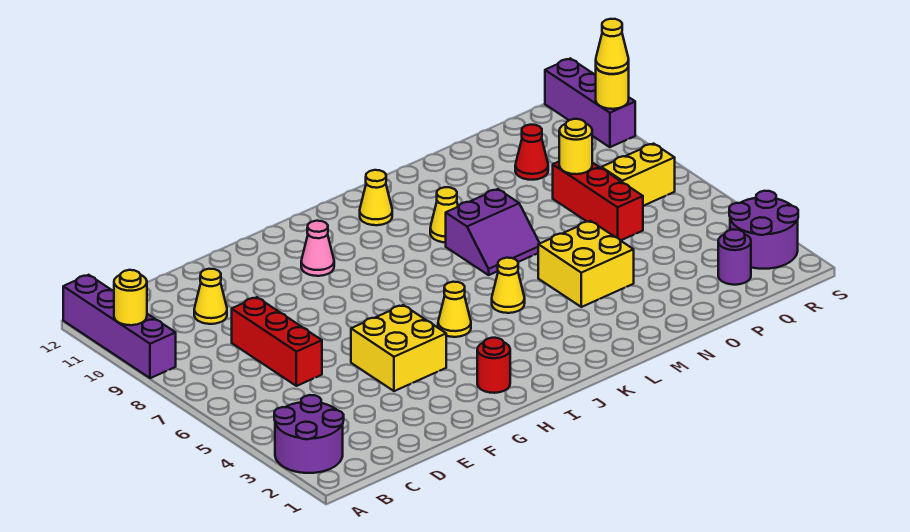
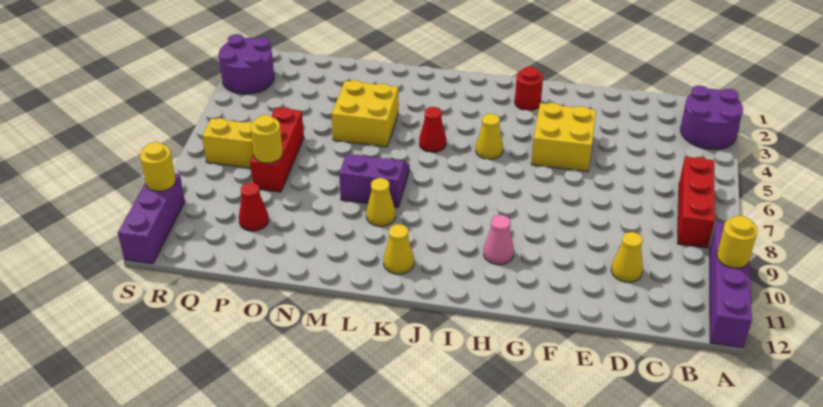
red 1x3 brick [232,297,322,386] -> red 1x3 brick moved to [677,157,715,248]
yellow 1x1 cone [492,258,525,313] -> red 1x1 cone [419,107,446,152]
purple 1x1 round brick [718,229,751,285] -> none
yellow 1x1 cone [596,19,629,74] -> none

